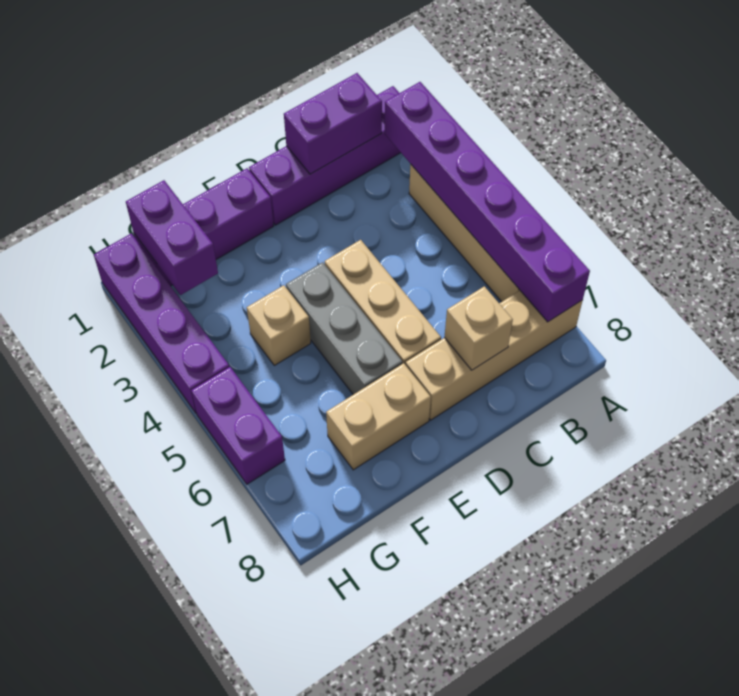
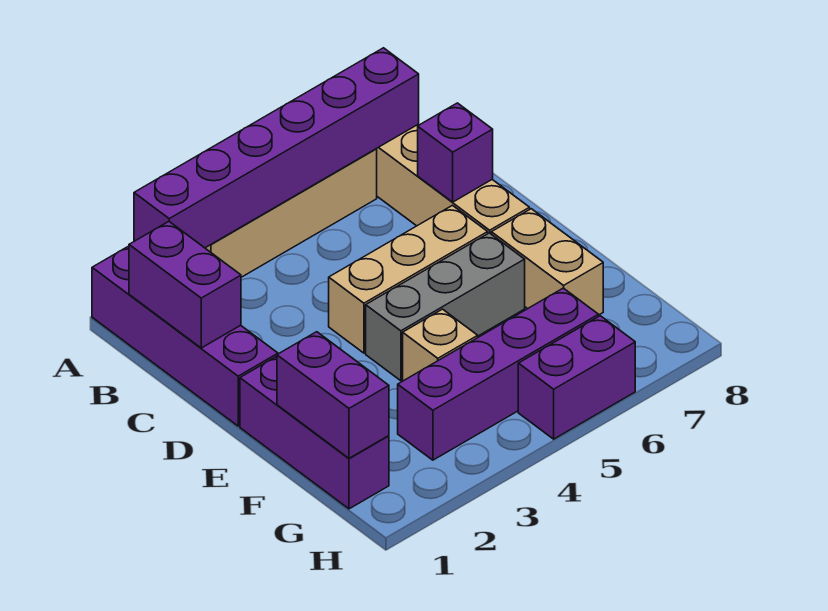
tan 1x1 brick [444,286,513,370] -> purple 1x1 brick [418,103,493,202]
purple 1x2 brick [126,180,218,295] -> purple 1x2 brick turned to [277,332,389,458]
purple 1x4 brick [94,233,229,413] -> purple 1x4 brick moved to [398,288,599,460]

